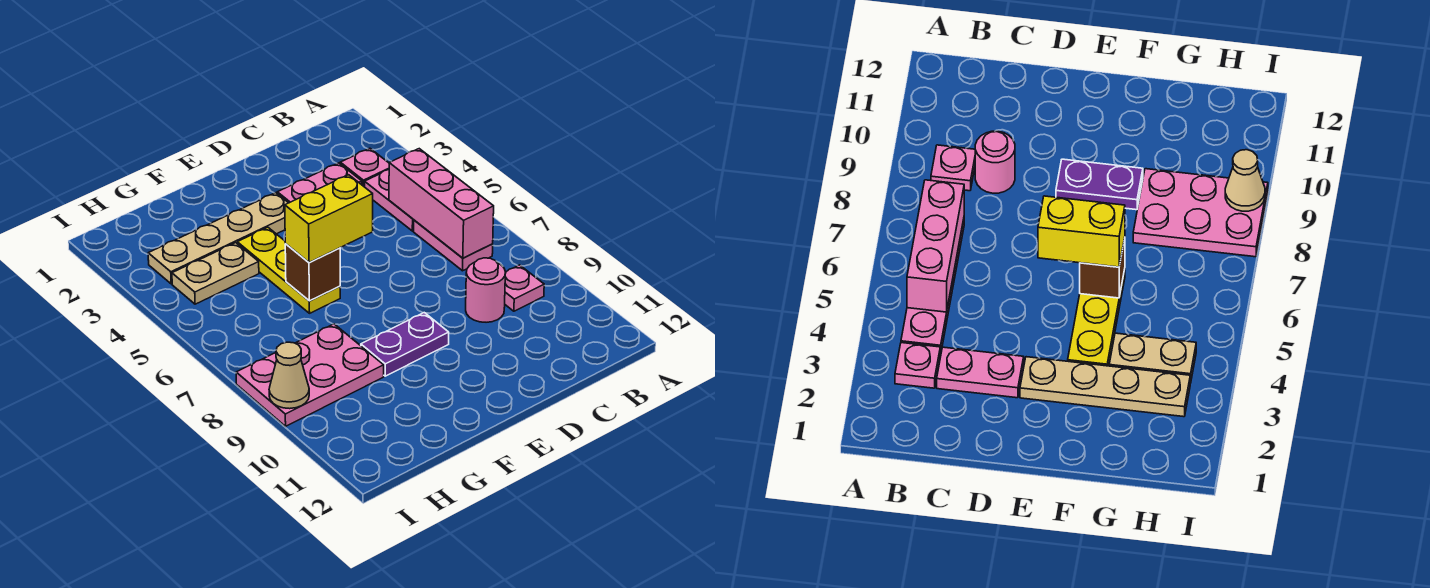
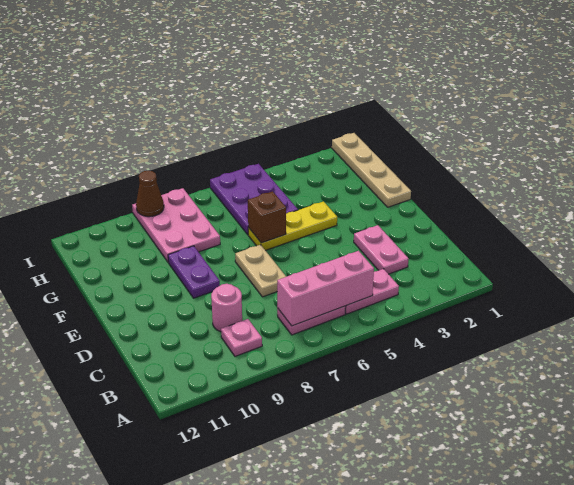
pink 1x1 plate [340,148,389,187] -> none
tan 1x4 plate [148,193,288,284] -> tan 1x4 plate moved to [332,133,411,207]
yellow 1x2 brick [285,175,373,262] -> none
tan 1x2 plate [172,243,259,304] -> tan 1x2 plate moved to [235,245,286,297]
none -> purple 2x3 plate [210,164,298,235]
tan 1x1 cone [269,342,309,409] -> brown 1x1 cone [136,171,164,217]

